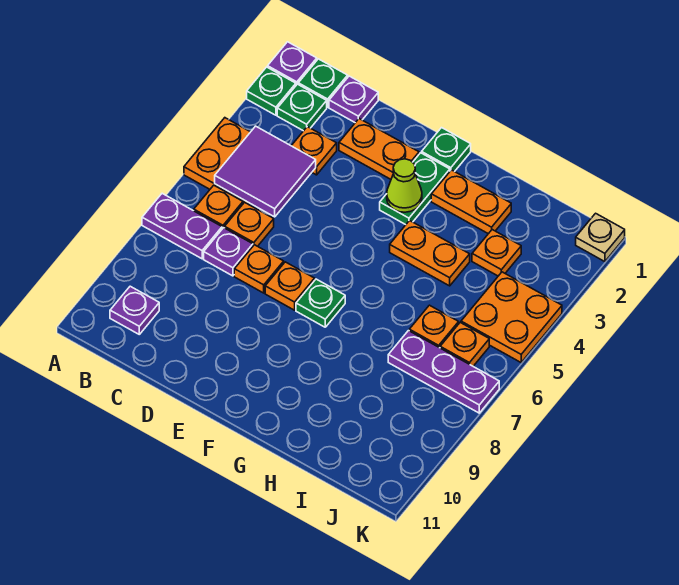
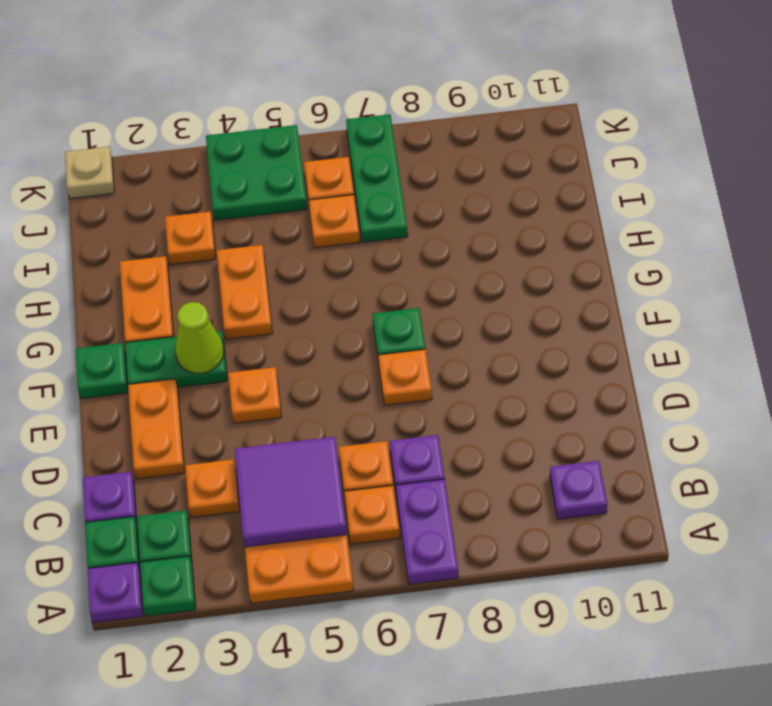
orange 1x1 plate [234,245,284,293] -> orange 1x1 plate moved to [228,367,282,423]
purple 1x3 plate [388,331,499,413] -> green 1x3 plate [346,114,408,242]
orange 2x2 plate [461,272,562,362] -> green 2x2 plate [206,125,307,220]

